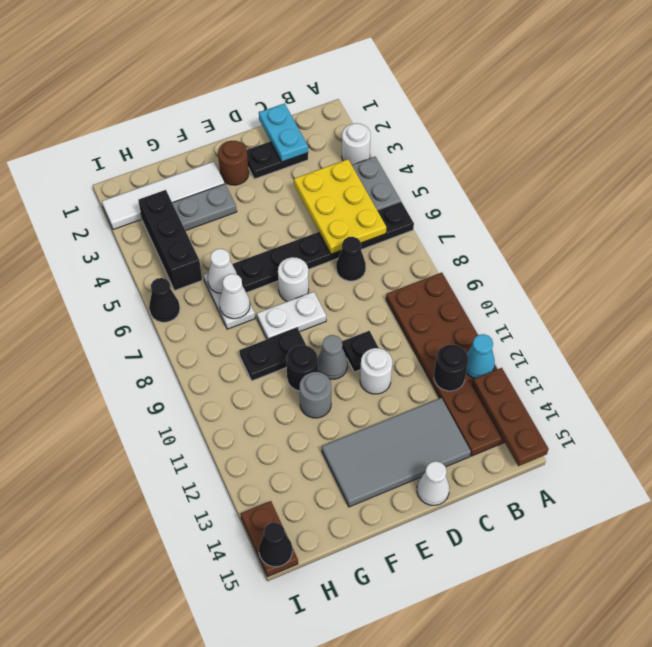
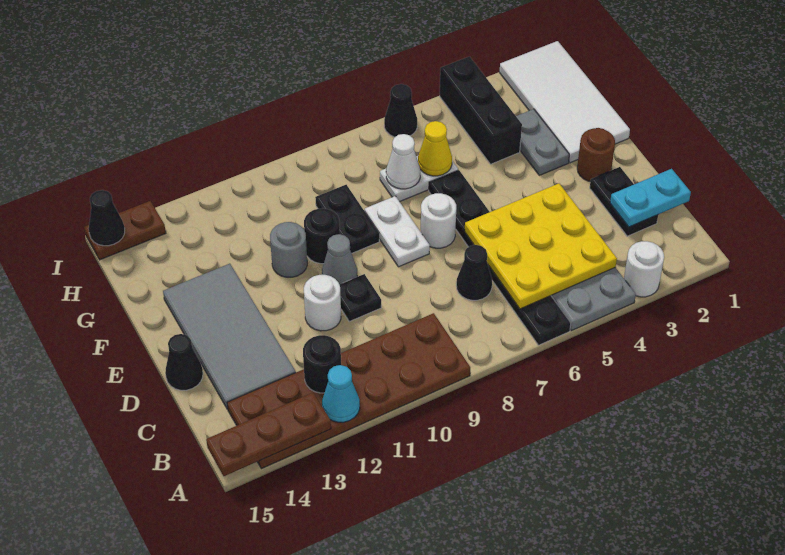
yellow 2x3 plate [294,159,386,254] -> yellow 3x3 plate [465,183,617,309]
white 1x1 cone [417,461,450,505] -> black 1x1 cone [165,334,203,390]
white 1x4 tile [102,162,225,230] -> white 2x4 tile [500,41,630,163]
white 1x1 cone [207,249,237,293] -> yellow 1x1 cone [418,121,452,176]
black 1x3 brick [138,190,202,290] -> black 1x3 brick turned to [440,56,522,164]

